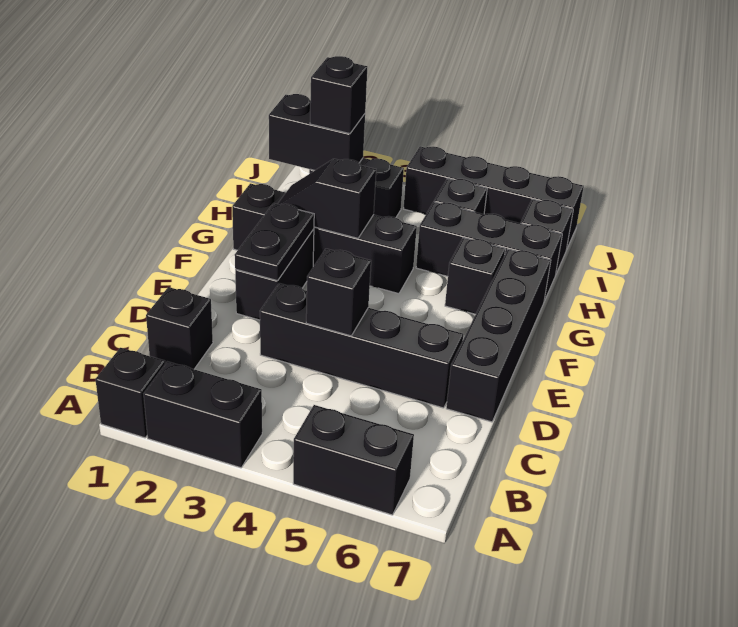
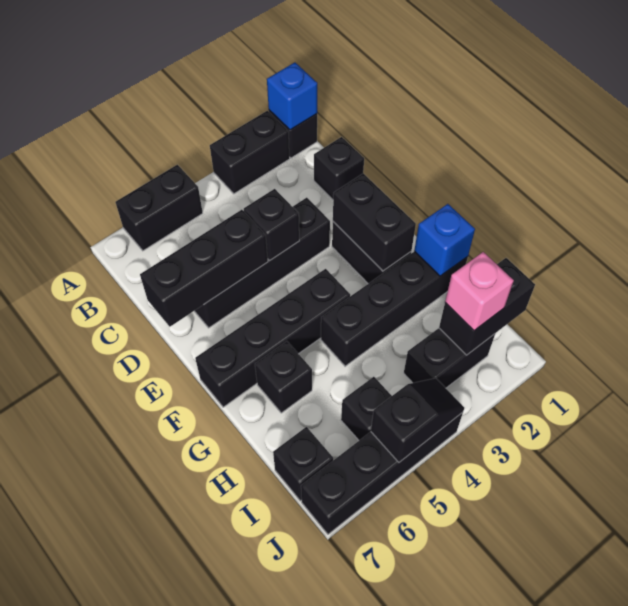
none -> blue 1x1 brick [267,63,317,130]
black 1x4 brick [446,249,551,422] -> black 1x4 brick turned to [195,269,350,407]
black 1x2 plate [235,203,314,281] -> black 1x2 brick [333,173,416,271]
none -> blue 1x1 brick [414,204,475,276]
black 1x2 slope [278,159,376,238] -> black 1x2 slope moved to [371,378,464,462]
black 1x3 brick [416,202,562,301] -> black 1x3 brick moved to [140,210,268,327]
black 1x1 brick [310,56,367,134] -> pink 1x1 brick [445,252,514,331]

